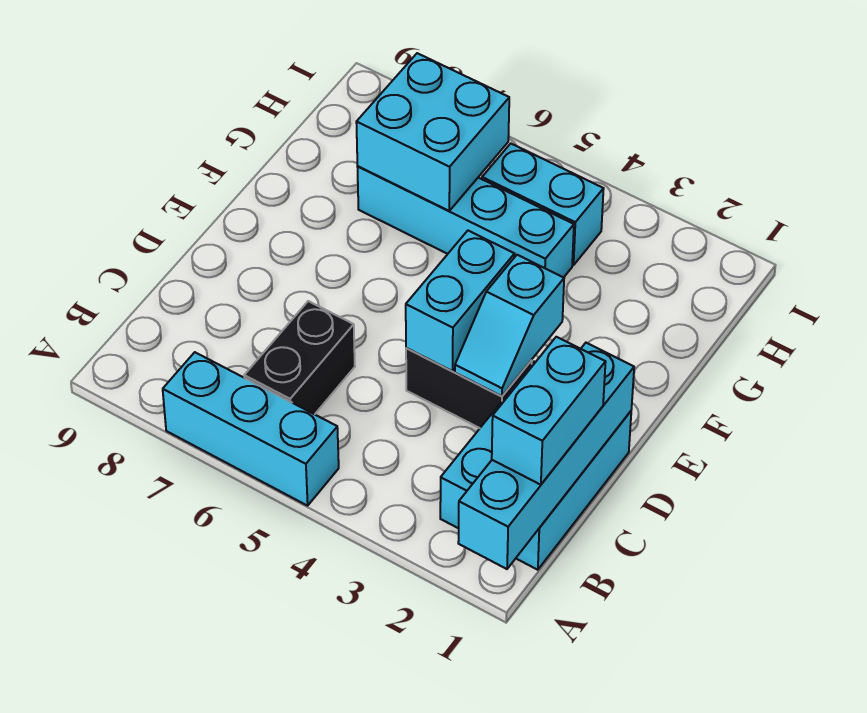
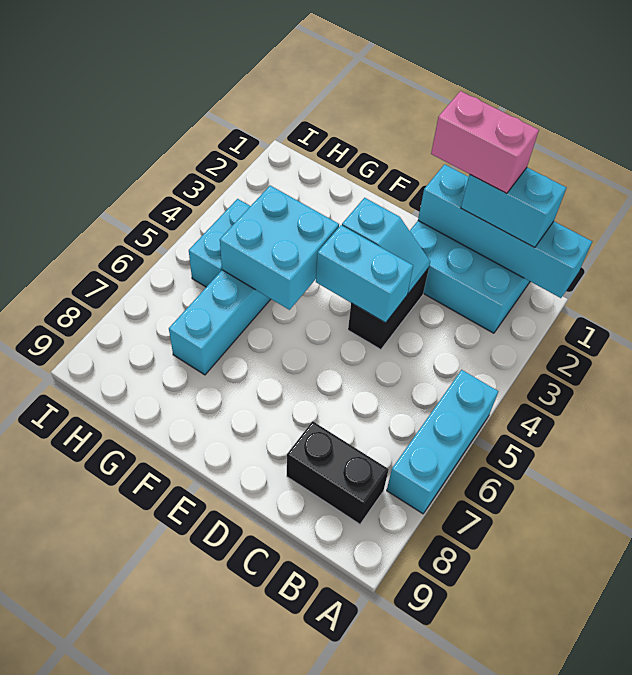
black 1x2 brick [244,301,355,414] -> black 1x2 brick moved to [287,421,389,524]
none -> pink 1x2 brick [431,91,539,194]
cyan 2x2 brick [356,53,509,211] -> cyan 2x2 brick moved to [220,186,339,310]

